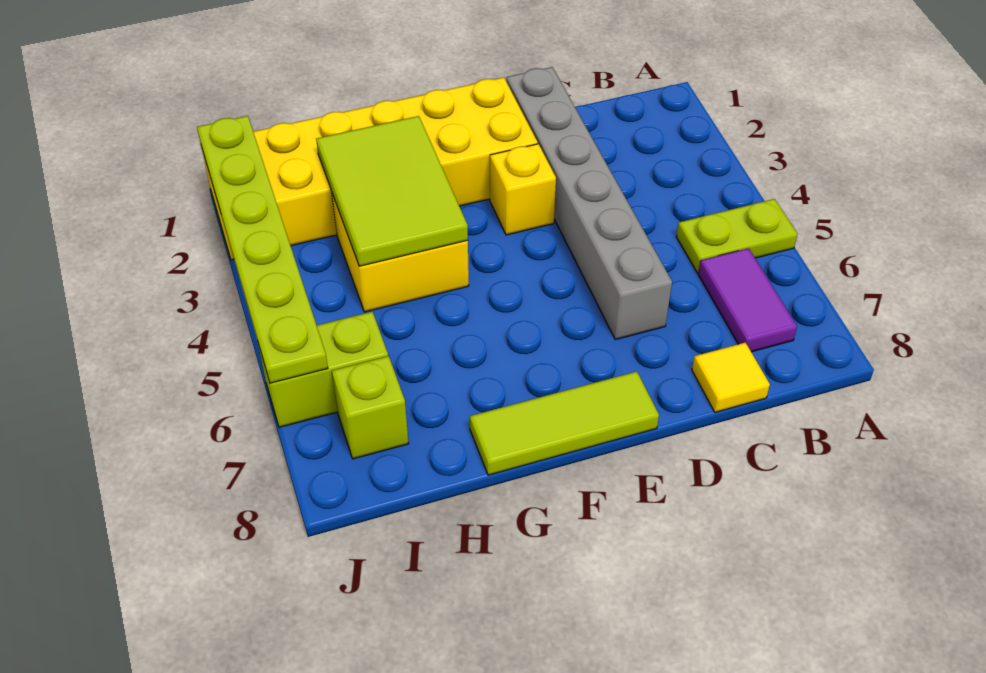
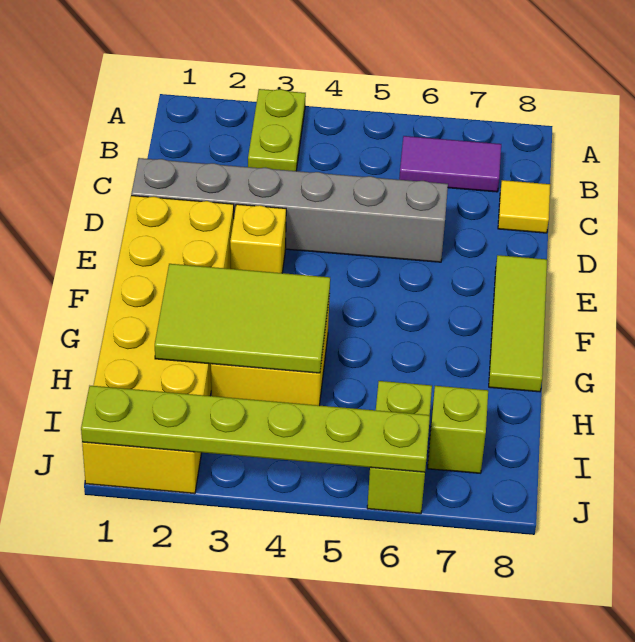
lime 1x2 plate [676,199,797,273] -> lime 1x2 plate moved to [248,89,306,171]

